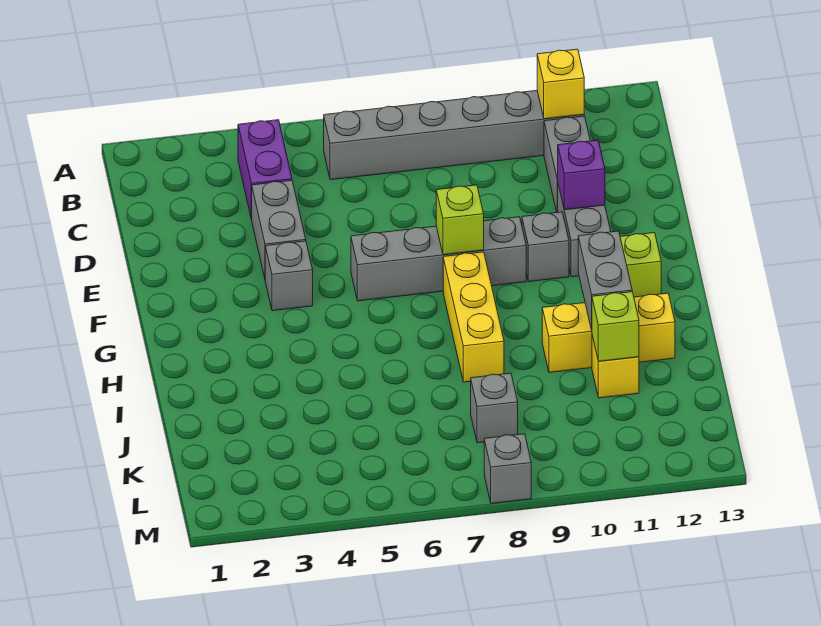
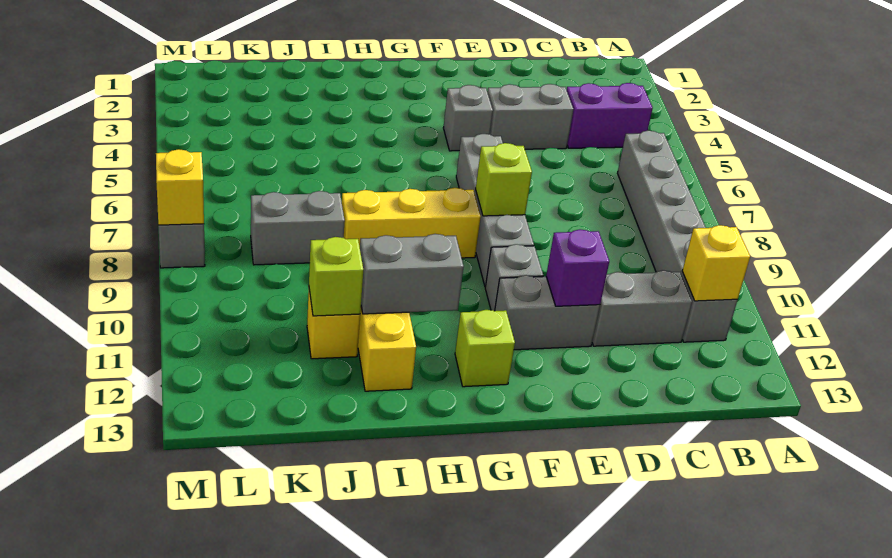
grey 1x1 brick [471,373,518,443] -> grey 1x2 brick [251,191,345,265]
none -> yellow 1x1 brick [156,149,204,225]

